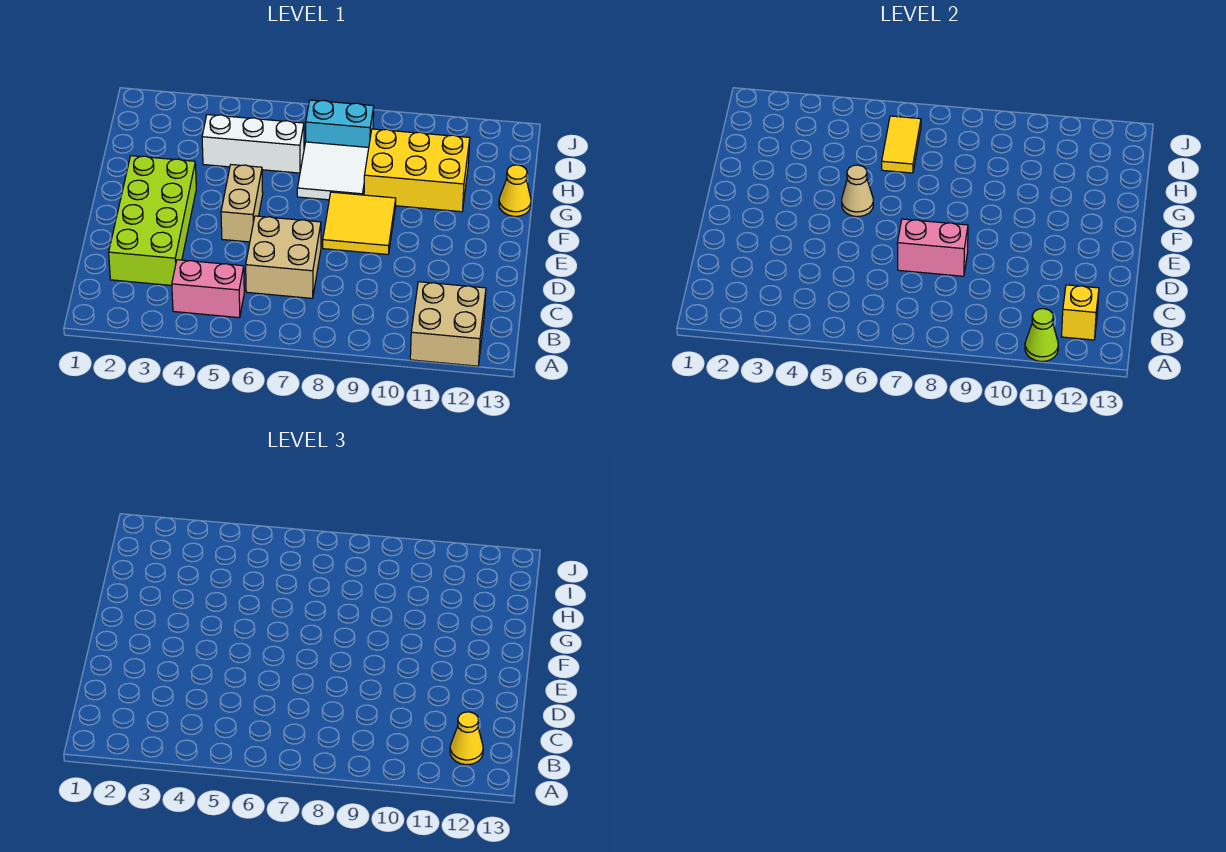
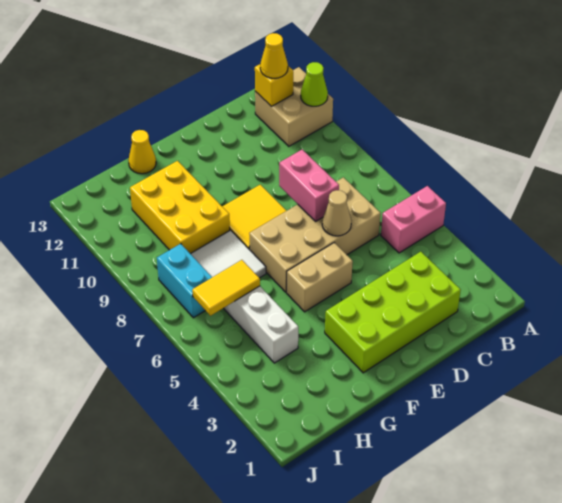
pink 1x2 brick [172,260,244,318] -> pink 1x2 brick turned to [381,186,446,253]
tan 2x2 brick [246,216,321,298] -> tan 2x4 brick [249,177,380,292]
tan 1x1 cone [842,165,873,217] -> tan 1x1 cone moved to [322,190,351,236]

